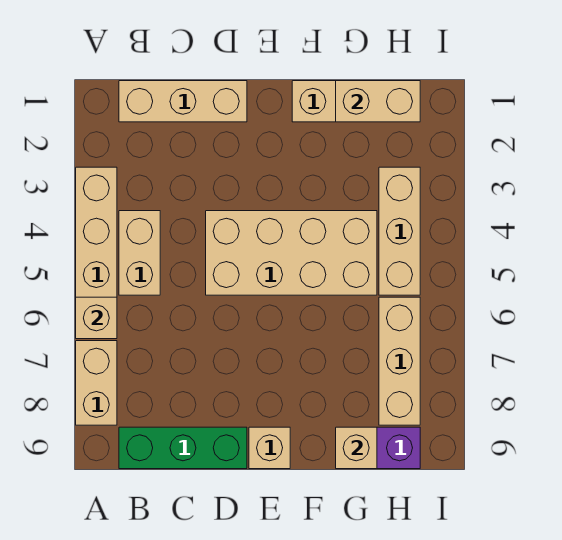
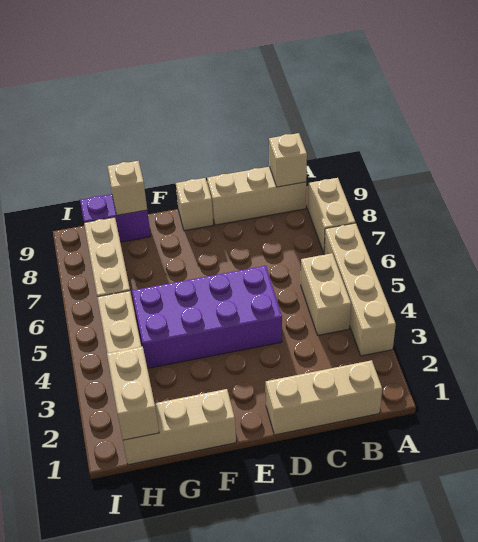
tan 1x1 brick [76,297,117,339] -> tan 1x1 brick moved to [269,133,307,187]
green 1x3 brick [119,427,247,469] -> tan 1x3 brick [207,167,306,225]
tan 2x4 brick [206,211,377,295] -> purple 2x4 brick [132,266,282,368]
tan 1x2 brick [336,81,420,122] -> tan 1x2 brick turned to [107,347,159,440]

